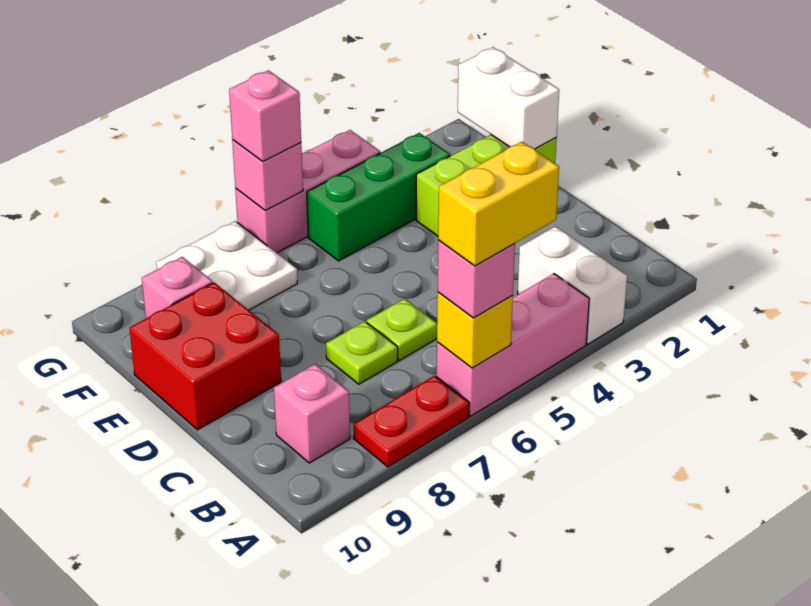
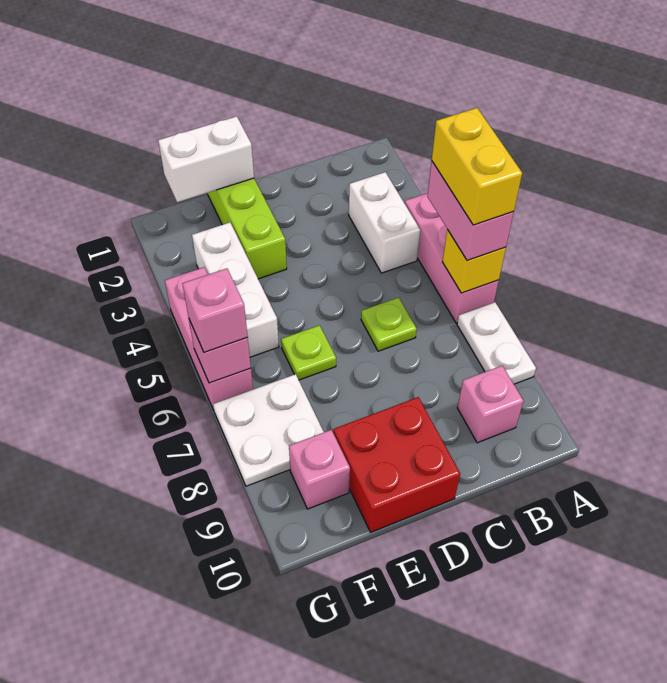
white 1x2 brick [518,226,627,344] -> white 1x2 brick turned to [349,172,421,273]
pink 1x1 brick [438,240,515,318] -> pink 1x2 brick [427,161,514,261]
red 1x2 plate [354,376,469,467] -> white 1x2 plate [457,302,536,384]
lime 1x1 plate [326,321,398,384] -> lime 1x1 plate moved to [281,325,336,380]
green 1x3 brick [307,133,450,261] -> white 1x3 brick [192,223,279,357]

